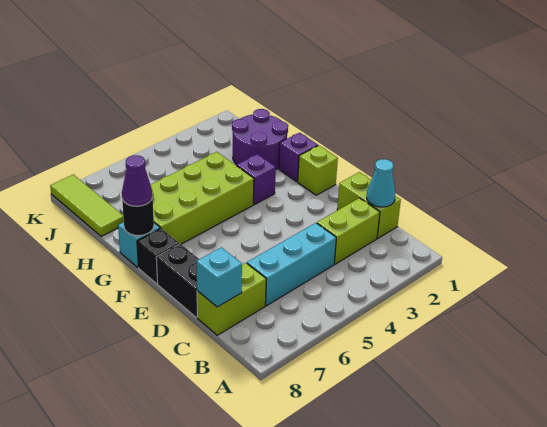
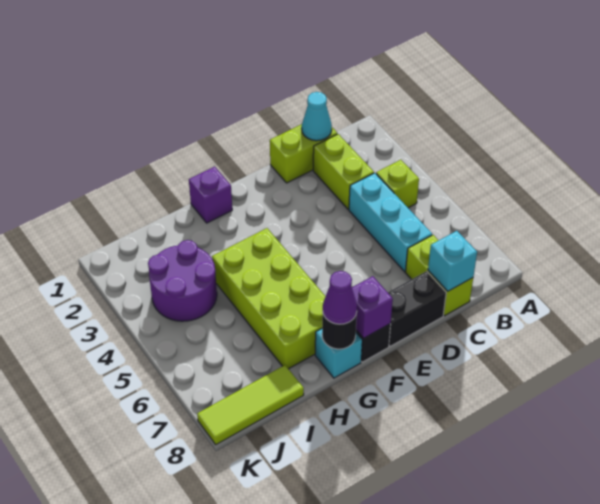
lime 1x1 brick [298,146,338,195] -> lime 1x1 brick moved to [376,160,419,208]
purple 1x1 brick [237,154,276,205] -> purple 1x1 brick moved to [352,276,393,338]
purple 2x2 round brick [232,109,288,169] -> purple 2x2 round brick moved to [148,240,217,321]

